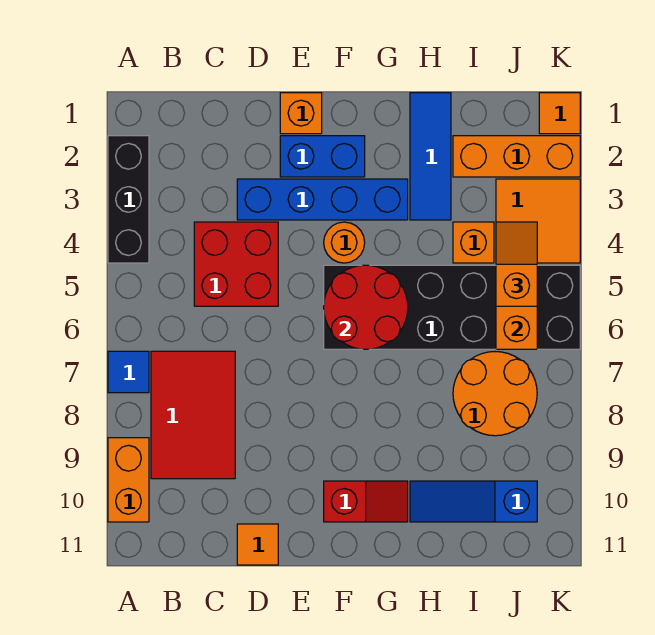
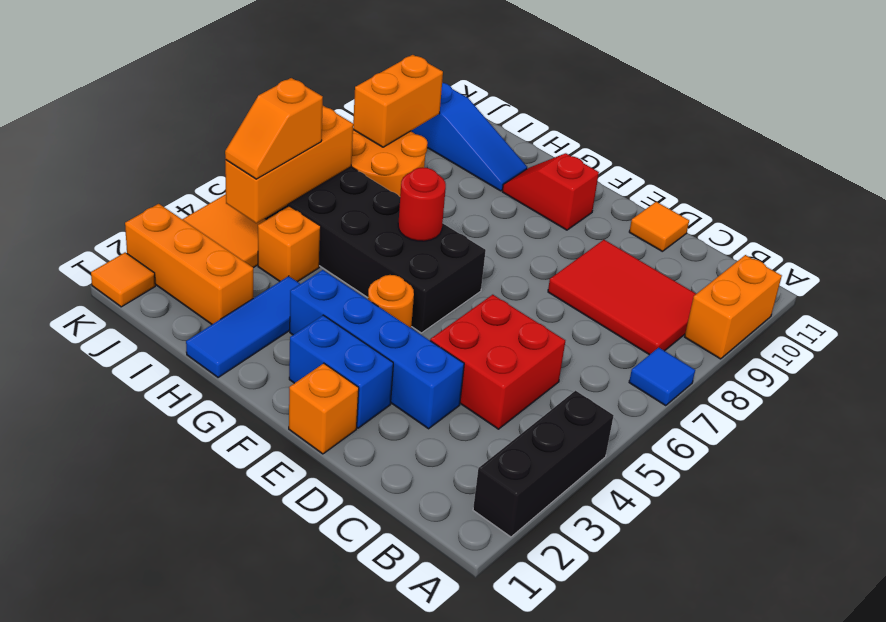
red 2x3 tile [151,351,235,479] -> red 2x3 tile turned to [548,240,696,355]
red 2x2 round brick [324,265,408,349] -> red 1x1 round brick [398,167,446,241]
none -> orange 1x2 brick [353,55,443,147]

